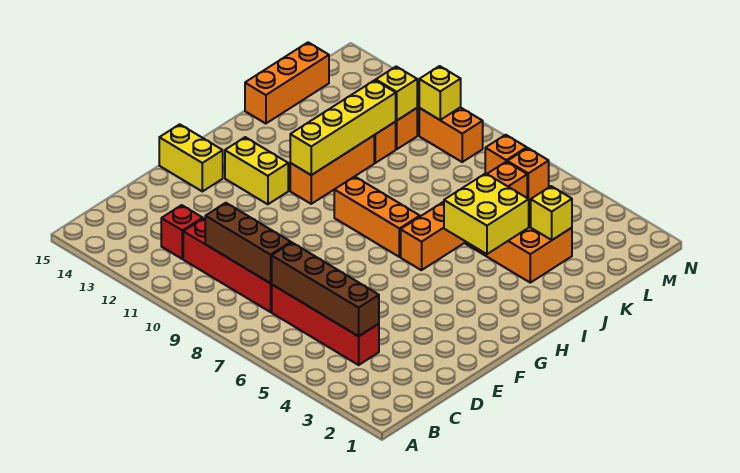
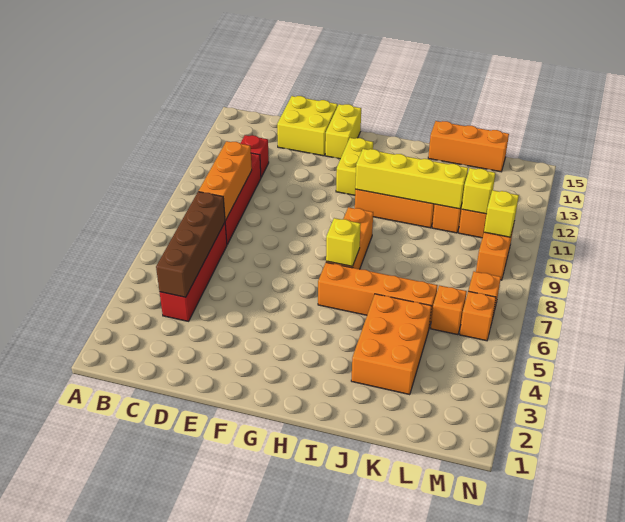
brown 1x3 brick [205,203,291,283] -> orange 1x3 brick [199,141,252,221]
yellow 2x2 brick [444,173,529,254] -> yellow 2x2 brick moved to [277,96,338,156]
yellow 1x1 brick [531,186,572,240] -> yellow 1x1 brick moved to [326,218,361,266]

